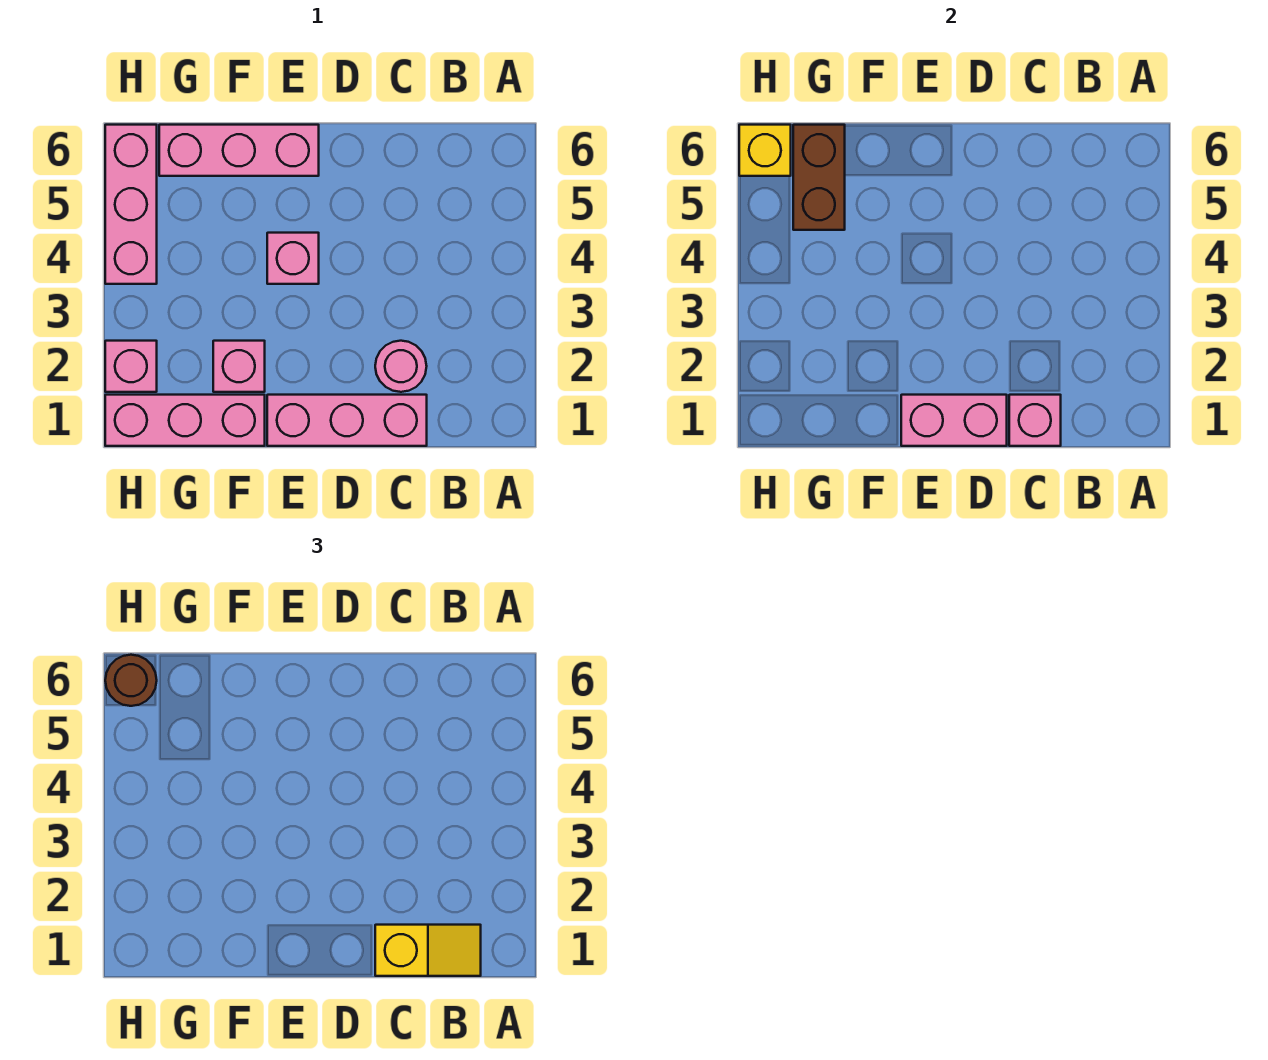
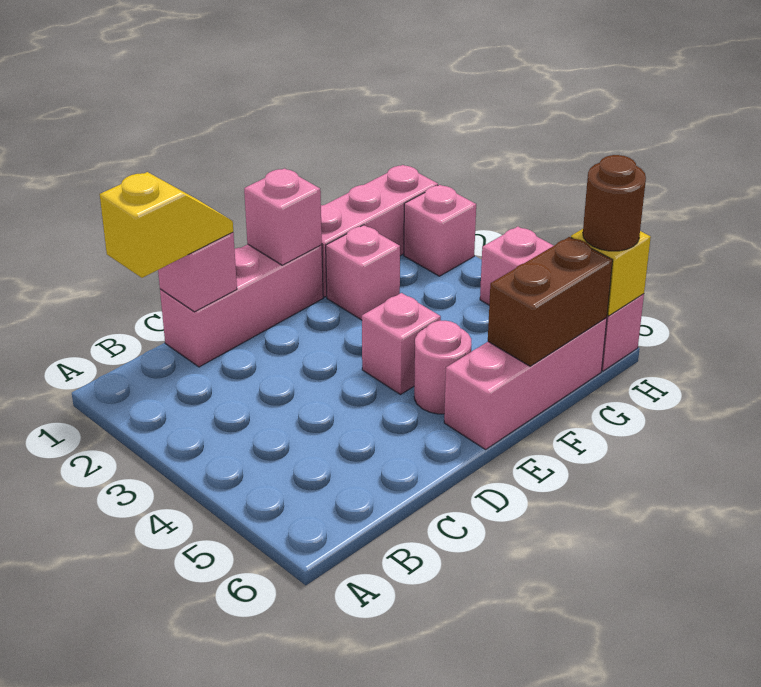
yellow 1x2 slope [375,925,481,976] -> yellow 1x2 slope turned to [100,172,233,278]
pink 1x1 round brick [375,341,427,392] -> pink 1x1 round brick moved to [414,321,471,414]
pink 1x2 brick [901,395,1007,446] -> pink 1x1 brick [244,168,322,265]
brown 1x2 brick [793,125,845,230] -> brown 1x2 brick turned to [488,237,613,366]

